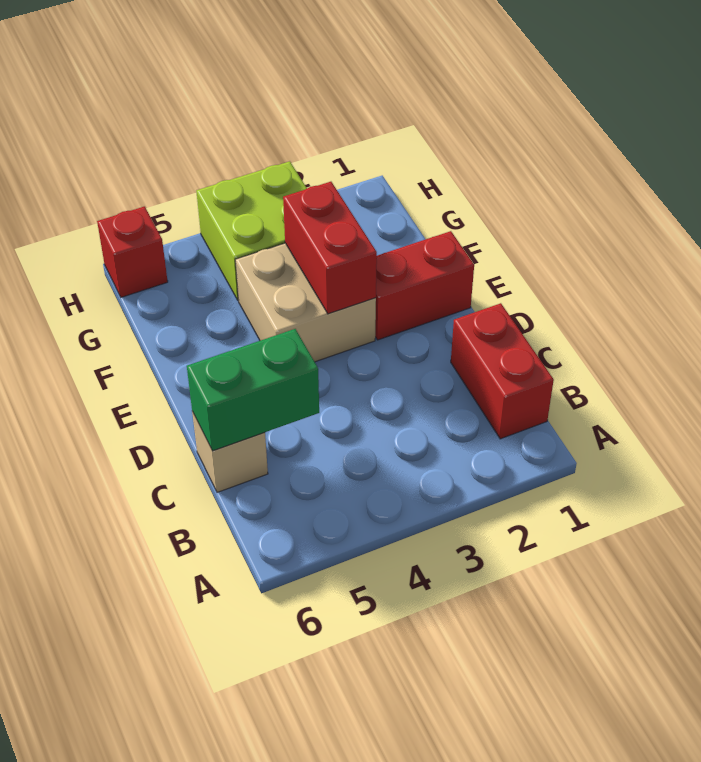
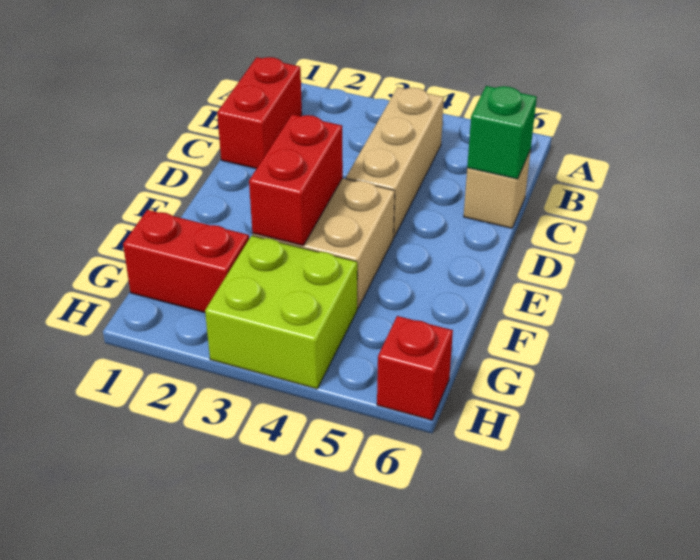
none -> tan 1x3 brick [346,87,444,238]
green 1x2 brick [187,329,319,451] -> green 1x1 brick [467,86,537,179]
red 1x2 brick [375,231,474,340] -> red 1x2 brick moved to [123,210,249,313]

